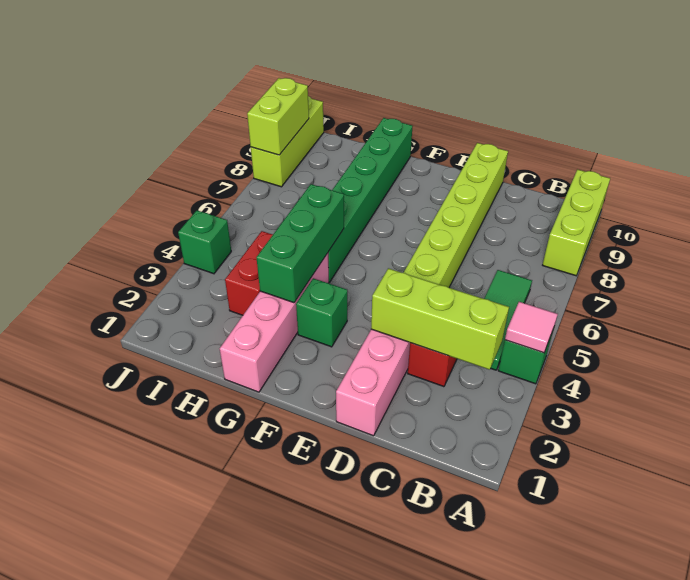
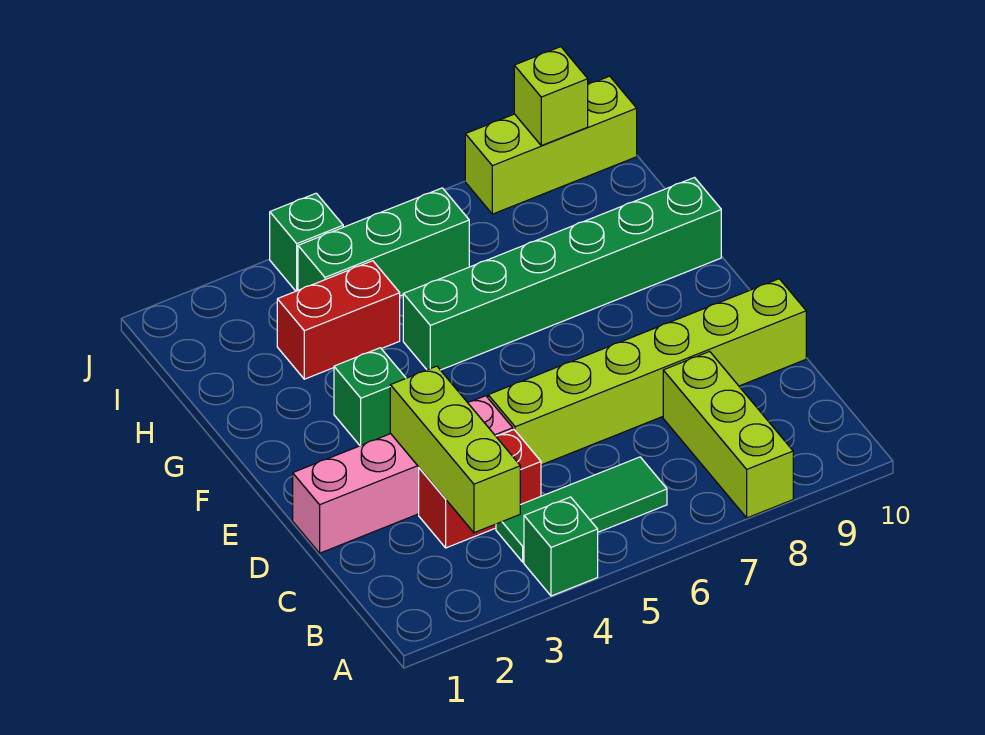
pink 1x1 tile [505,302,558,353] -> none
lime 1x3 brick [543,170,610,276] -> lime 1x3 brick turned to [663,351,793,518]
pink 1x4 brick [220,253,329,392] -> none
green 1x3 brick [256,184,344,303] -> green 1x3 brick moved to [298,188,469,296]
lime 1x2 brick [247,78,309,155] -> lime 1x1 brick [514,47,588,146]

